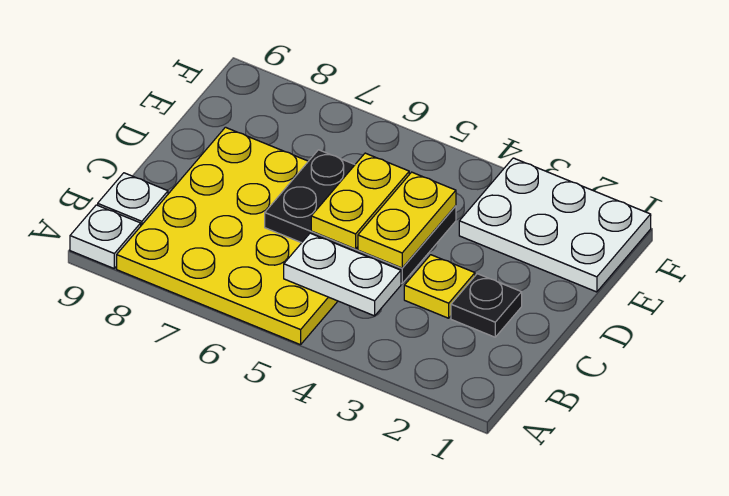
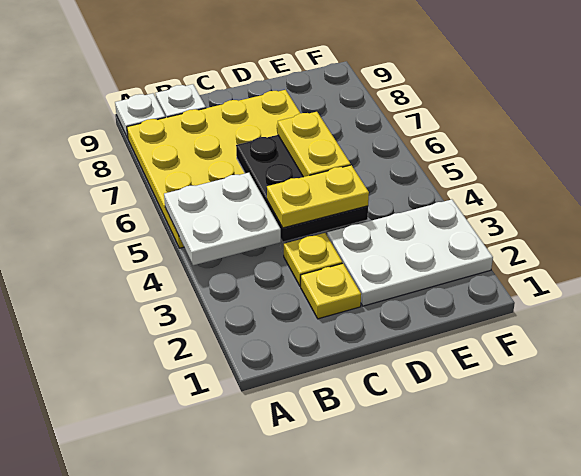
white 1x2 plate [284,233,401,316] -> white 2x2 plate [164,173,281,265]
black 1x1 plate [451,274,522,337] -> yellow 1x1 plate [301,263,361,319]
yellow 1x2 plate [311,153,409,249] -> yellow 1x2 plate turned to [278,112,351,177]
white 2x3 plate [459,158,651,292] -> white 2x3 plate turned to [327,199,493,306]

